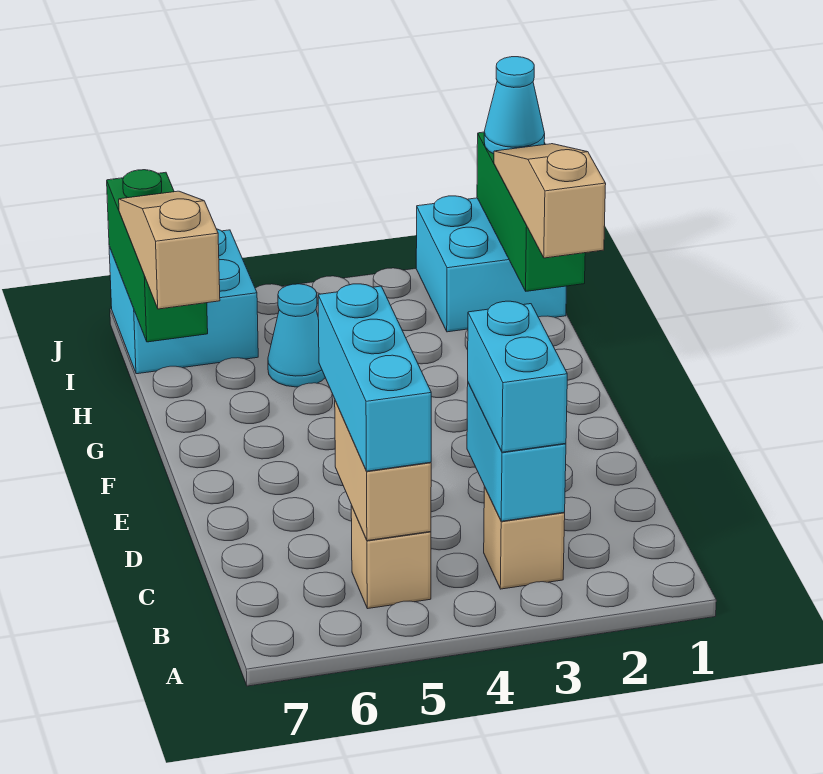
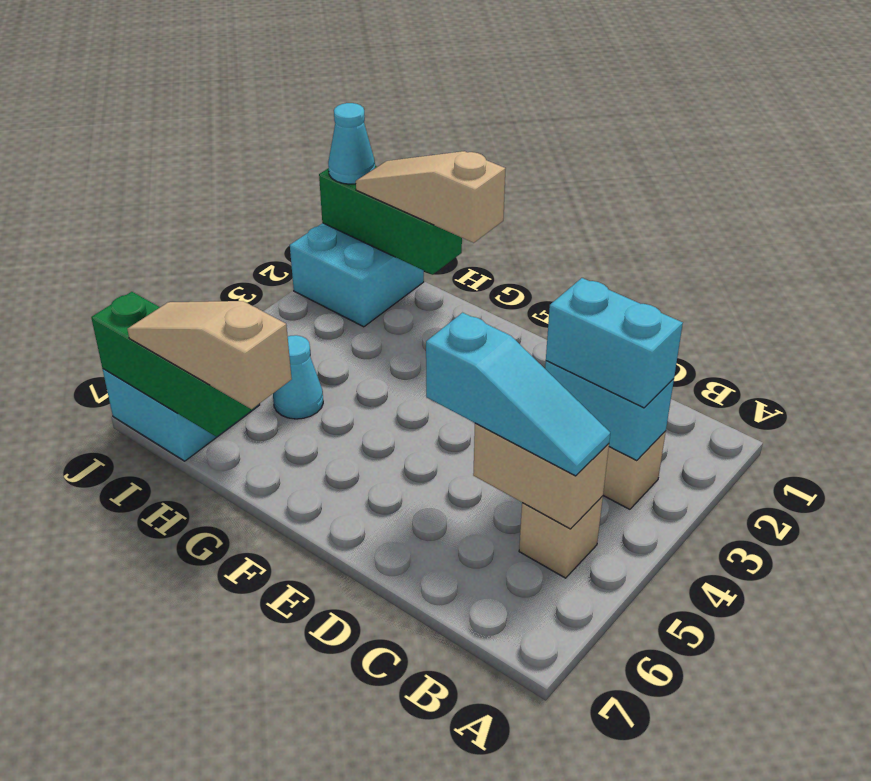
cyan 1x3 brick [318,284,431,471] -> cyan 1x3 slope [426,313,610,476]

